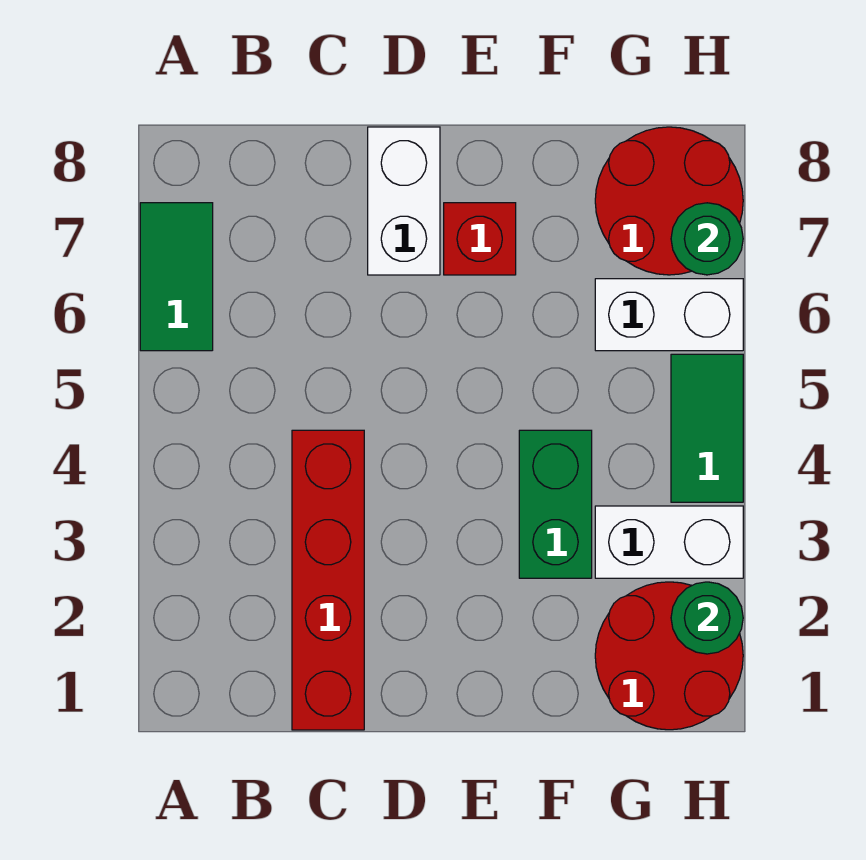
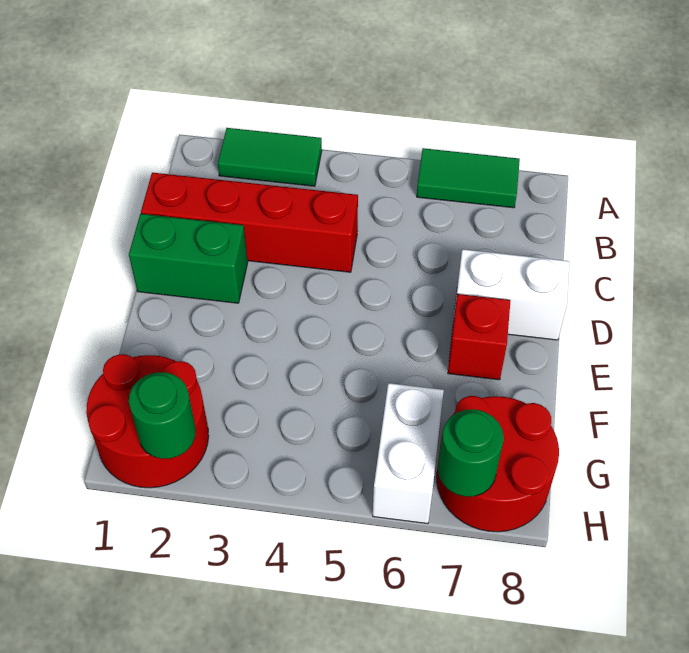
green 1x2 brick [519,430,592,578] -> green 1x2 brick moved to [129,214,248,303]
white 1x2 brick [595,506,743,578] -> none
green 1x2 tile [671,354,743,502] -> green 1x2 tile moved to [218,128,322,186]

